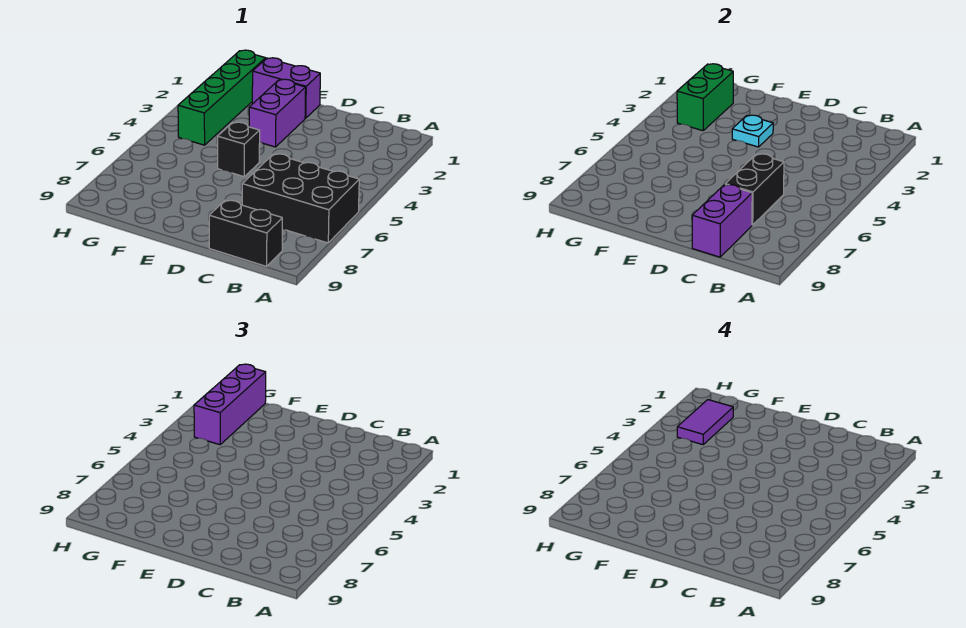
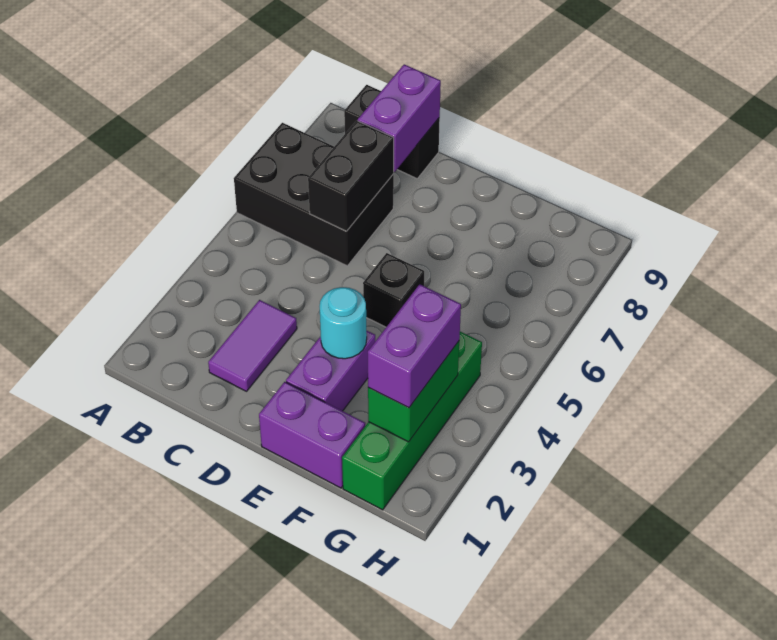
cyan 1x1 plate [732,115,773,147] -> cyan 1x1 round brick [320,287,367,359]
purple 1x3 brick [194,364,266,445] -> purple 1x2 brick [368,284,461,408]
purple 1x2 tile [677,400,733,445] -> purple 1x2 tile moved to [208,300,297,391]

